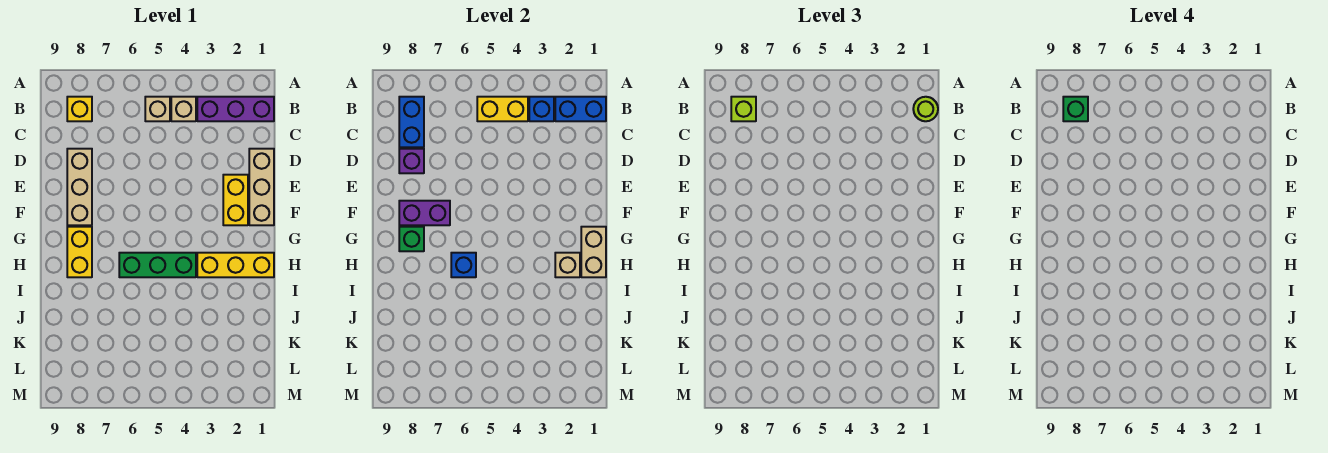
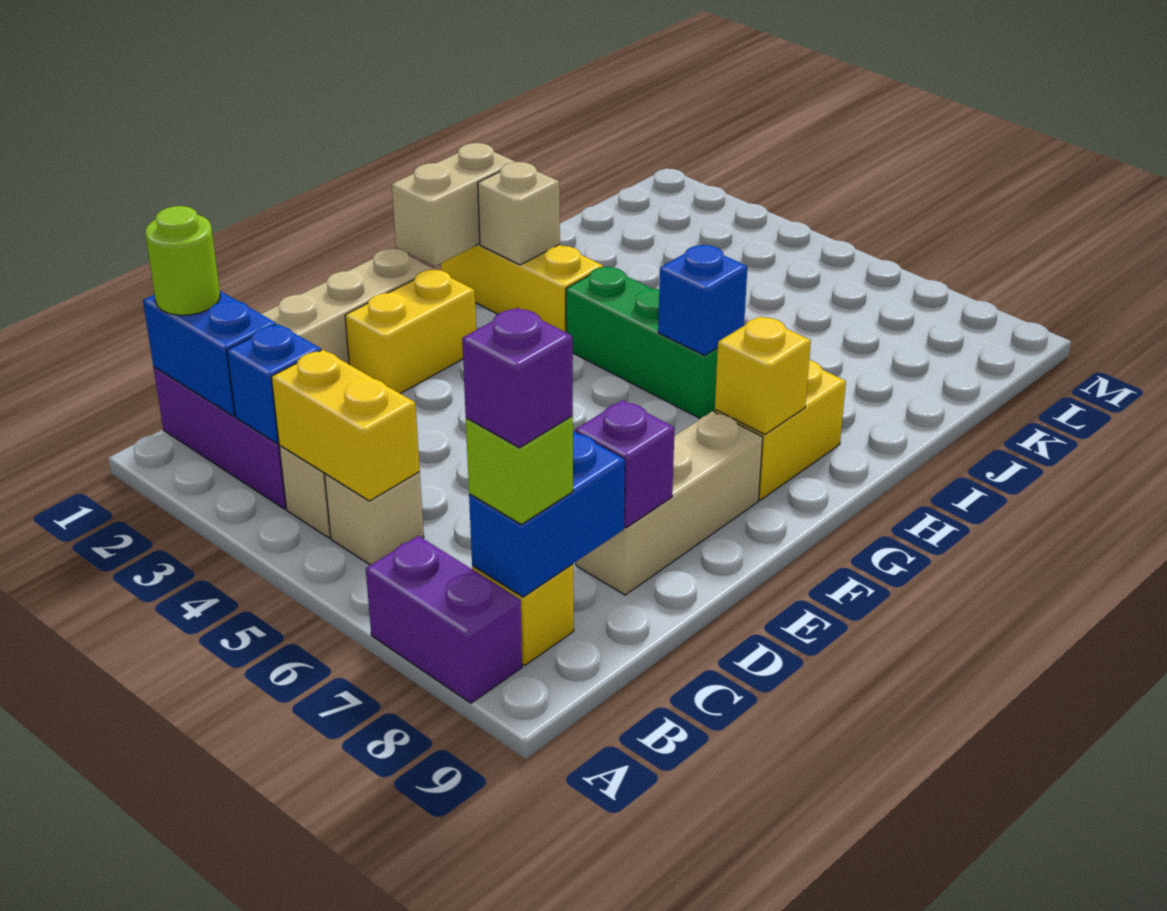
green 1x1 brick [1063,97,1088,121] -> purple 1x1 brick [462,308,573,448]
purple 1x2 brick [399,201,450,225] -> purple 1x2 brick moved to [366,536,522,703]
green 1x1 brick [399,227,424,251] -> yellow 1x1 brick [715,316,811,435]

